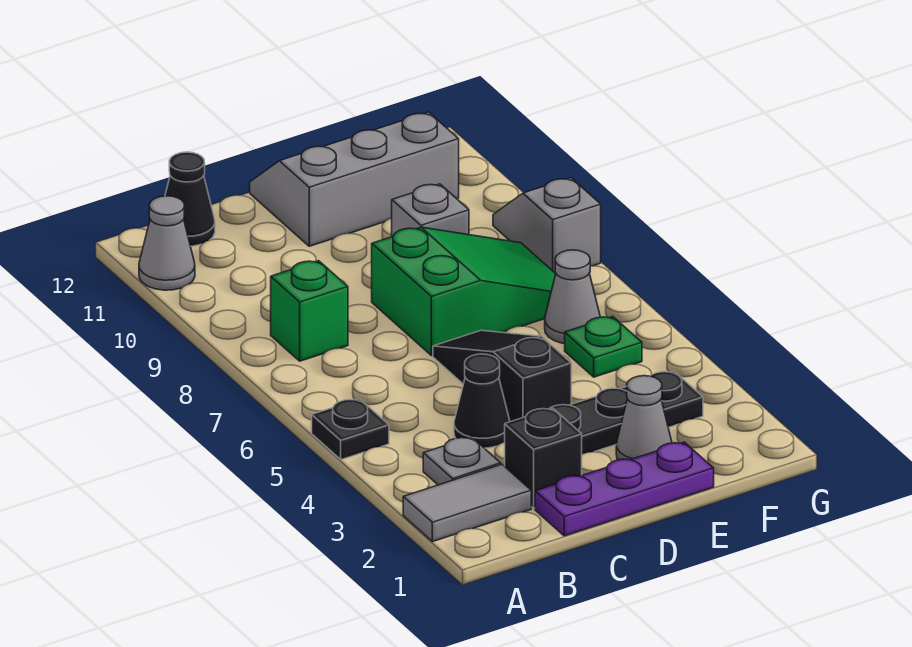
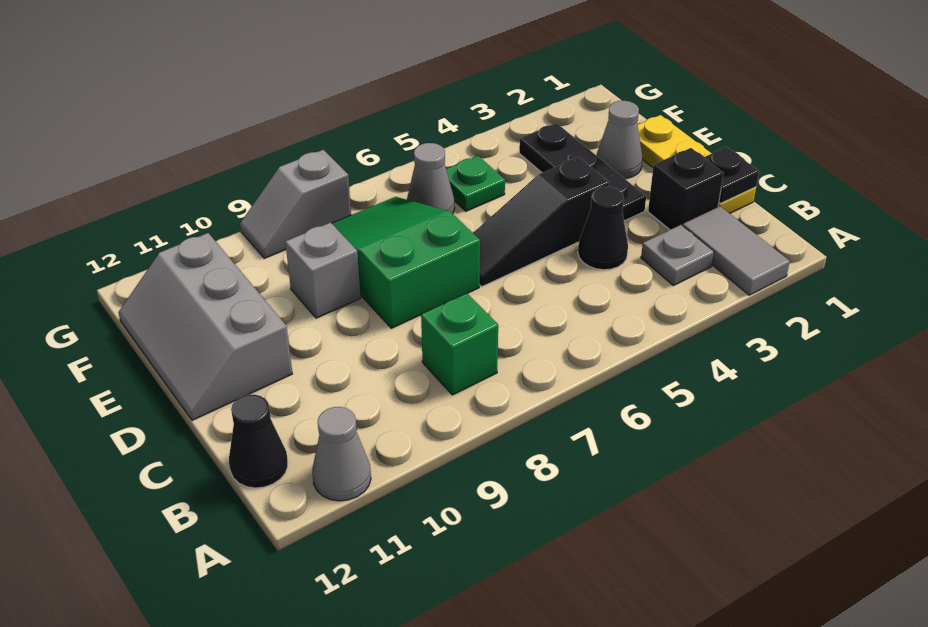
black 1x1 plate [312,399,389,460] -> black 1x1 plate moved to [704,147,759,203]
purple 1x3 plate [535,442,714,536] -> yellow 1x3 plate [638,115,756,214]

